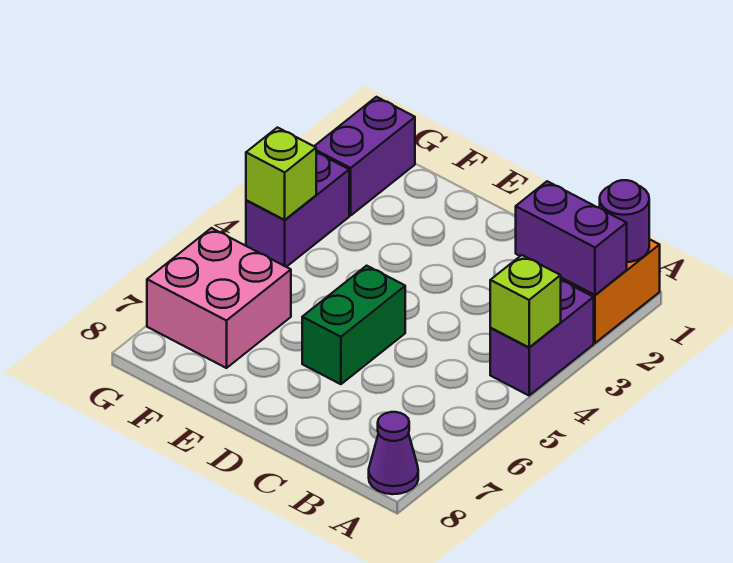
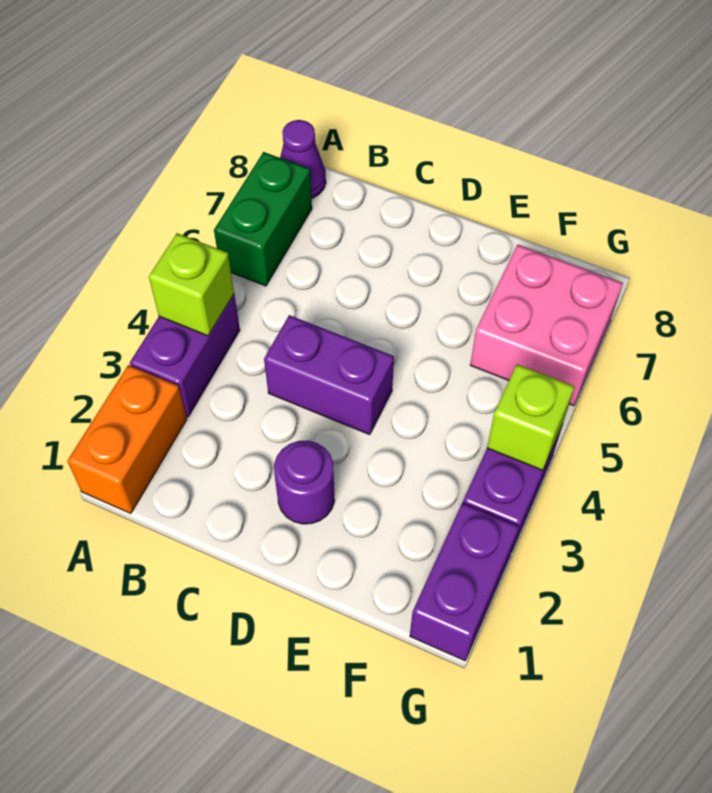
purple 1x1 round brick [600,180,649,262] -> purple 1x1 round brick moved to [274,441,335,524]
purple 1x2 brick [516,181,627,295] -> purple 1x2 brick moved to [264,315,394,435]
green 1x2 brick [302,266,405,384] -> green 1x2 brick moved to [214,152,312,286]

